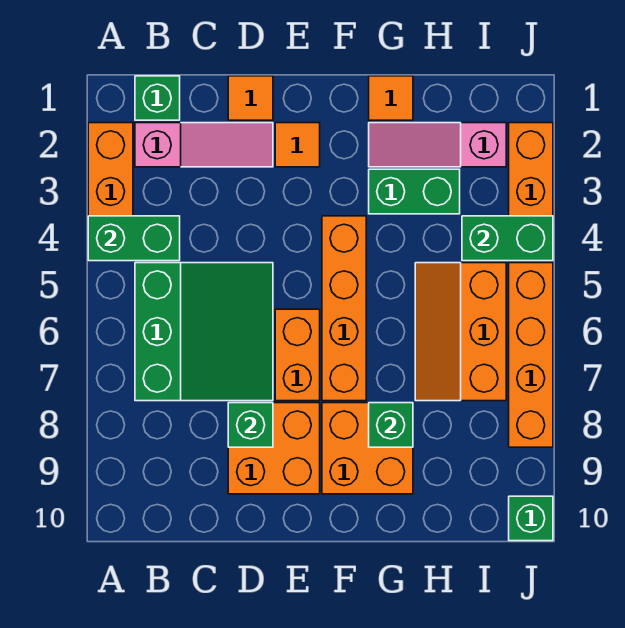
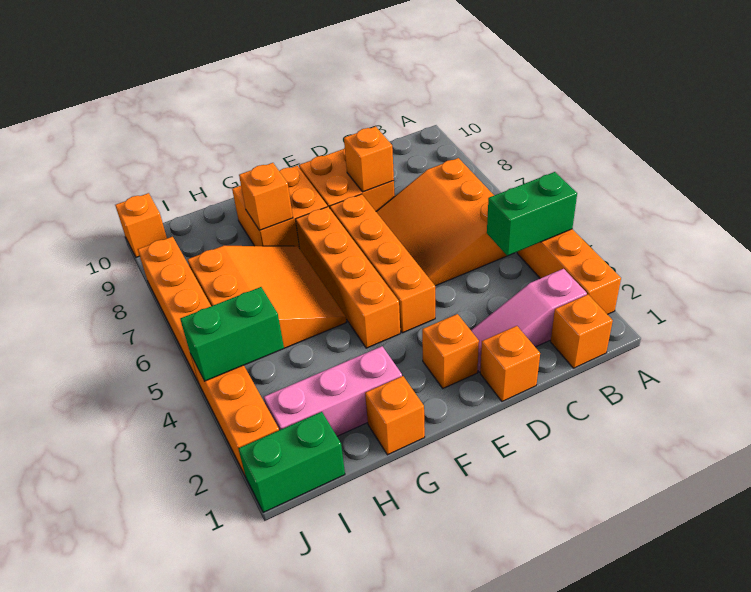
green 1x1 brick [135,76,180,120] -> orange 1x1 brick [551,295,613,368]
green 3x3 slope [135,263,273,401] -> orange 3x3 slope [376,158,507,286]
orange 1x1 tile [228,76,273,120] -> orange 1x1 brick [480,326,540,401]
green 1x1 brick [228,403,273,447] -> orange 1x1 brick [344,127,394,192]
orange 1x1 tile [275,123,320,167] -> orange 1x1 brick [422,314,479,388]
orange 1x2 brick [275,309,320,401] -> orange 1x4 brick [330,194,435,333]
orange 1x1 tile [369,76,413,120] -> orange 1x1 brick [365,376,425,455]
pink 1x3 slope [369,123,506,167] -> pink 1x3 brick [264,346,402,436]
green 1x2 brick [369,169,460,214] -> green 1x2 brick moved to [238,412,345,513]
green 1x1 brick [369,403,413,447] -> orange 1x1 brick [239,163,293,231]
orange 2x3 slope [415,263,506,401] -> orange 3x3 slope [188,246,346,348]
green 1x1 brick [509,496,553,541] -> orange 1x1 brick [115,193,167,257]

